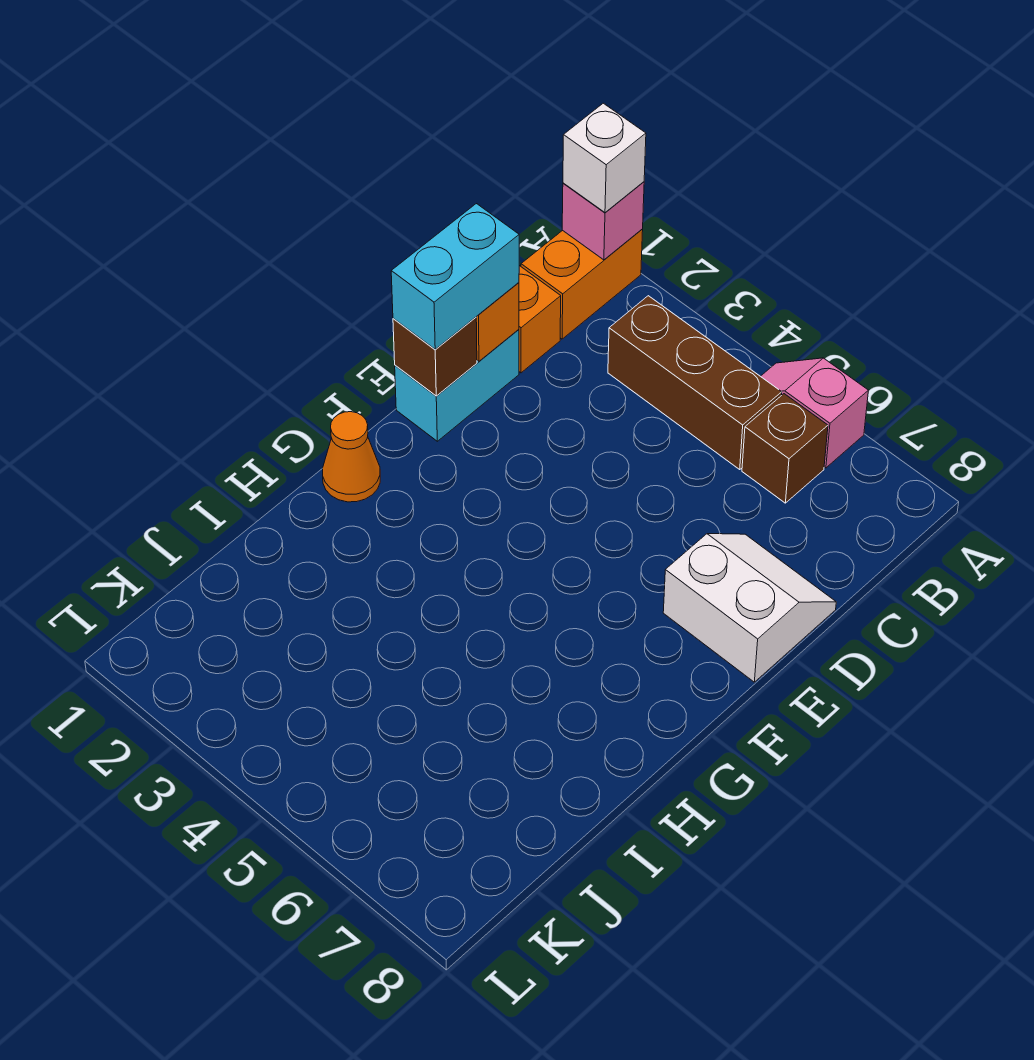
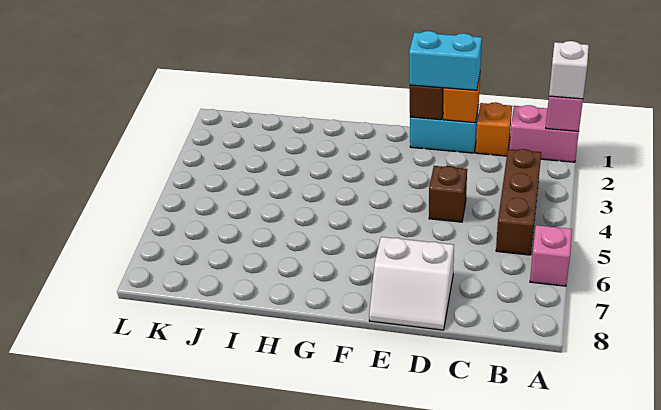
orange 1x2 brick [521,229,643,339] -> pink 1x2 brick [509,105,579,162]
brown 1x1 brick [742,394,828,503] -> brown 1x1 brick moved to [429,166,467,222]
white 2x2 slope [663,534,836,682] -> white 2x2 slope turned to [369,237,454,330]
orange 1x1 cone [323,412,380,502] -> none

